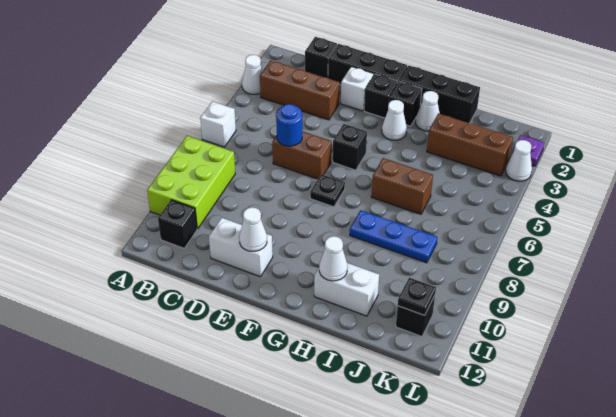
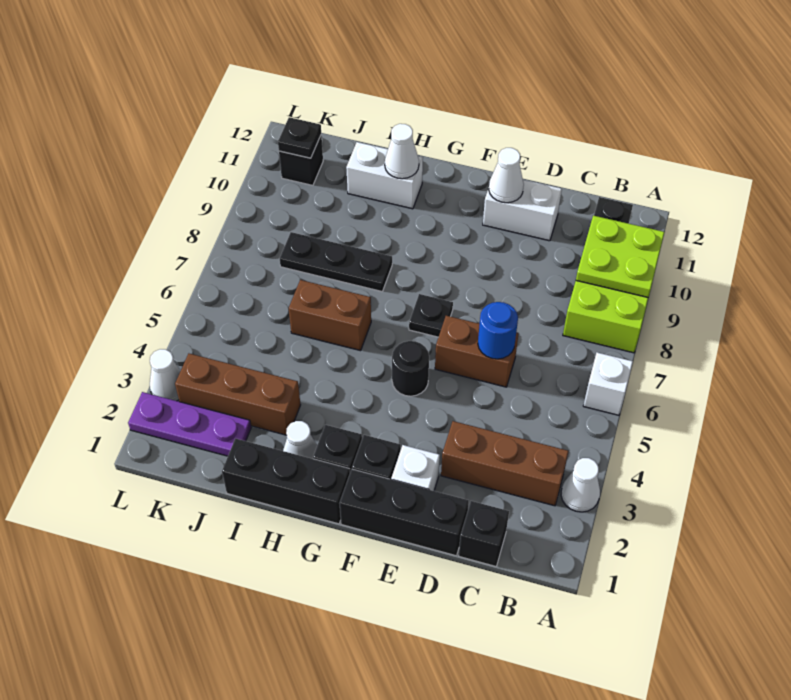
none -> lime 2x2 plate [576,216,665,298]
black 1x1 brick [333,124,367,170] -> black 1x1 round brick [392,341,429,396]
white 1x1 cone [382,100,407,140] -> none
blue 1x3 plate [350,210,437,263] -> black 1x3 plate [280,232,392,291]
purple 1x1 plate [512,135,544,166] -> purple 1x3 plate [128,392,251,456]

